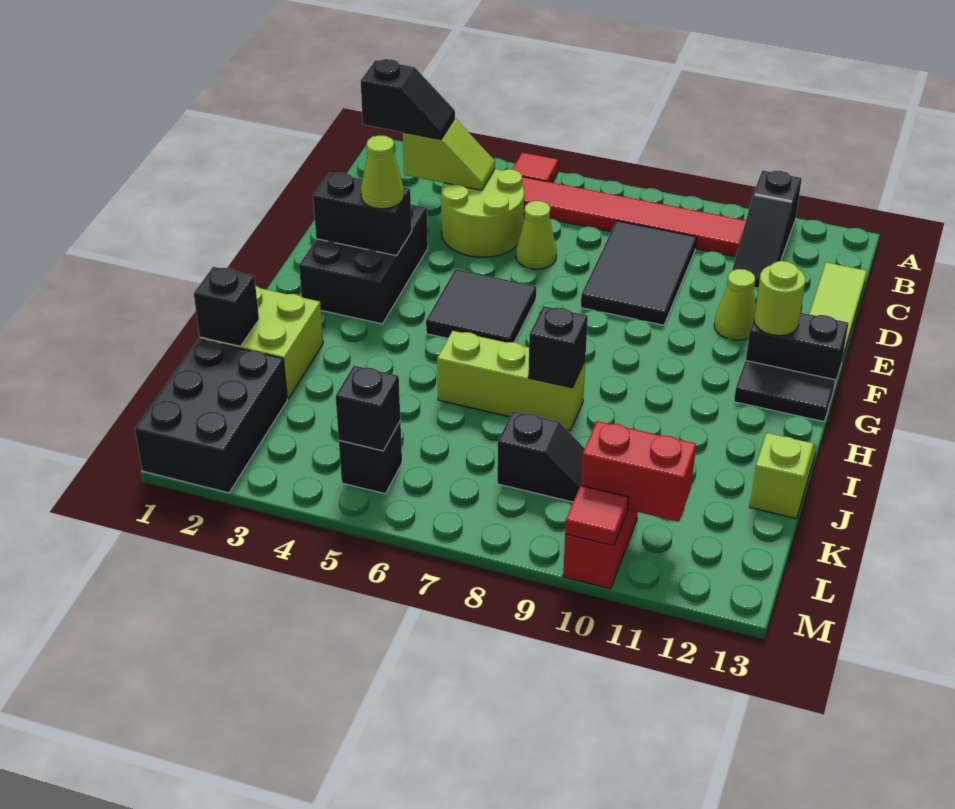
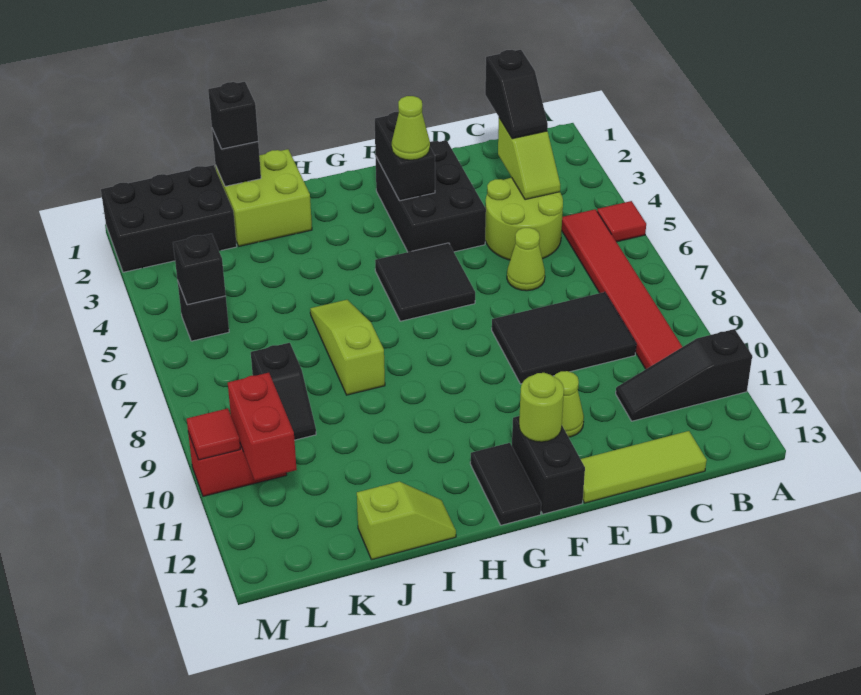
black 2x3 brick [299,205,428,324] -> black 2x3 brick turned to [375,140,486,252]
lime 1x3 brick [437,331,585,431] -> lime 1x3 slope [310,300,385,395]
black 1x1 brick [528,306,588,388] -> black 1x1 brick moved to [208,82,258,149]

